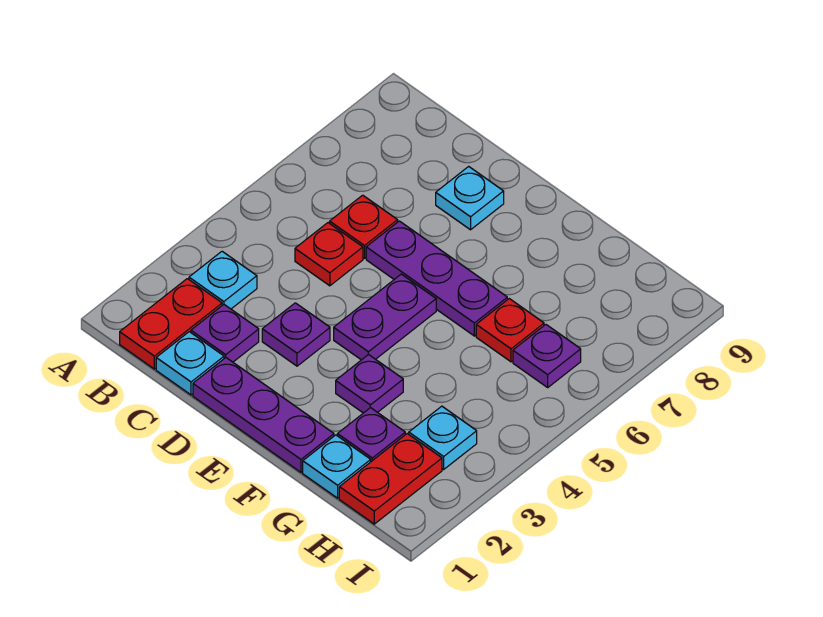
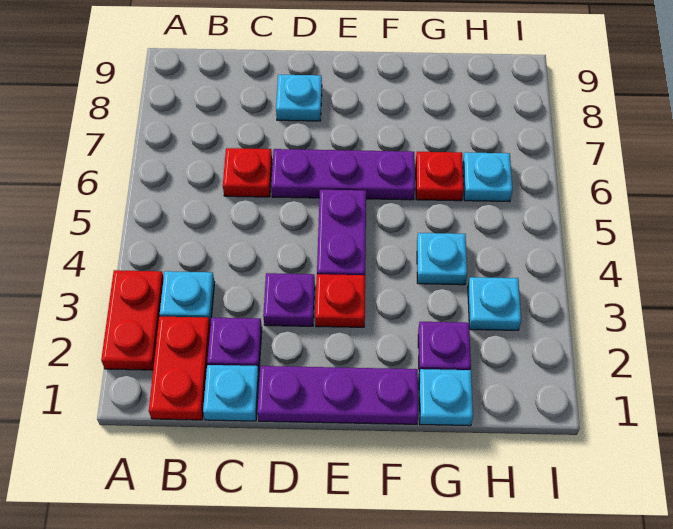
red 1x1 plate [295,223,363,286] -> red 1x1 plate moved to [315,274,365,327]
purple 1x1 plate [336,354,403,413] -> none
none -> cyan 1x1 plate [417,233,467,285]
red 1x2 plate [339,434,442,524] -> red 1x2 plate moved to [101,270,164,370]
purple 1x1 plate [513,325,581,387] -> cyan 1x1 plate [463,152,512,202]

